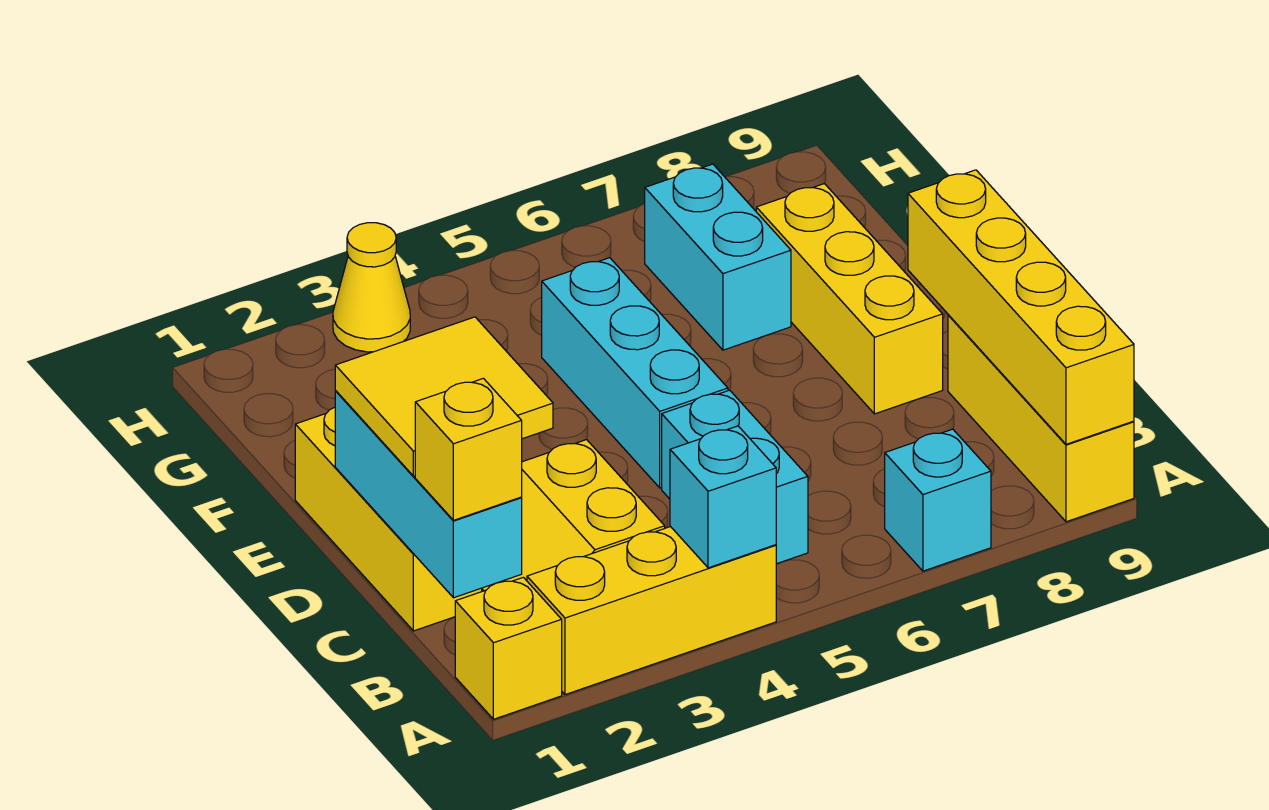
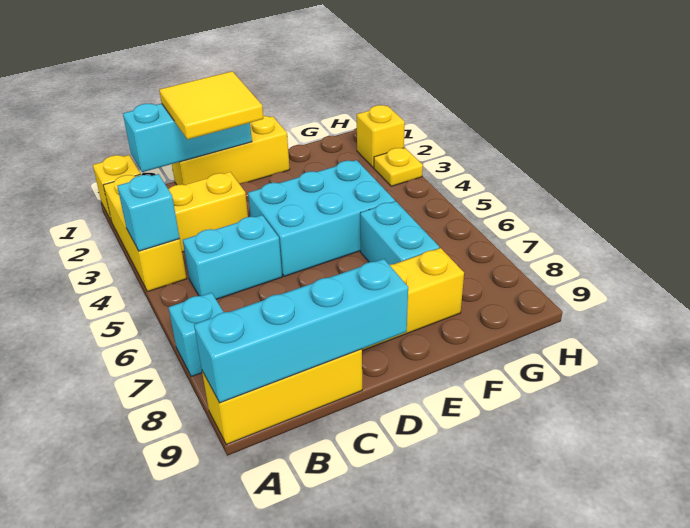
yellow 1x4 brick [908,170,1134,444] -> cyan 1x4 brick [194,259,408,403]
yellow 1x1 brick [415,378,522,520] -> yellow 1x1 brick moved to [357,105,405,168]
cyan 1x3 brick [542,258,728,488] -> cyan 2x3 brick [248,160,395,276]
cyan 1x2 brick [645,164,791,350] -> cyan 1x2 brick turned to [360,201,439,265]
yellow 1x1 cone [333,223,410,352] -> yellow 1x1 plate [374,148,423,186]

